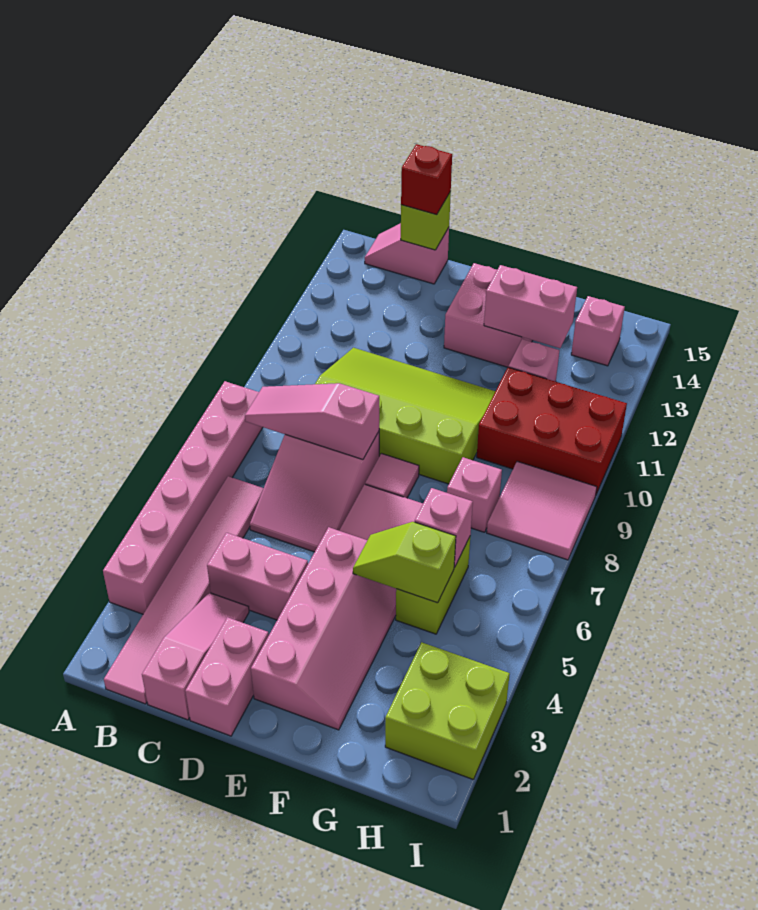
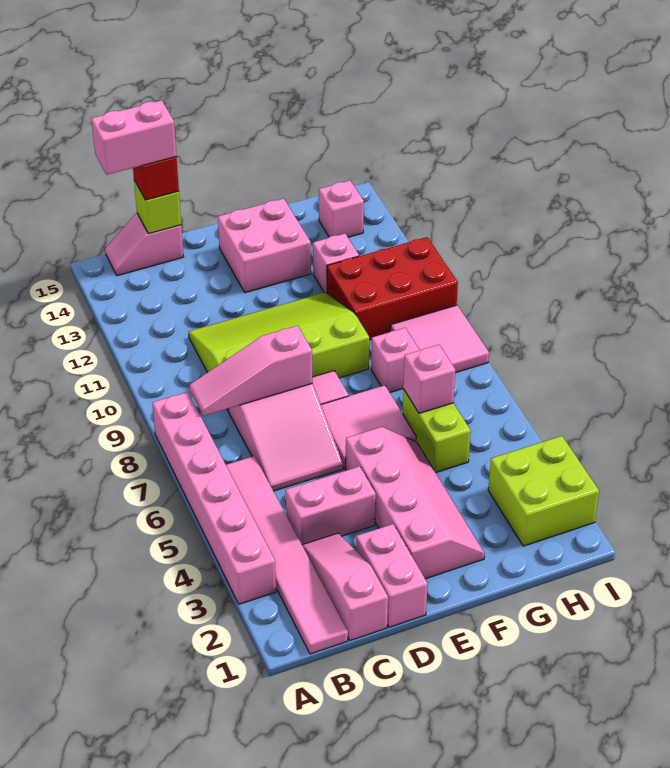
lime 1x2 slope [353,522,456,603] -> none
pink 1x2 brick [484,265,577,348] -> pink 1x2 brick moved to [91,100,176,175]

